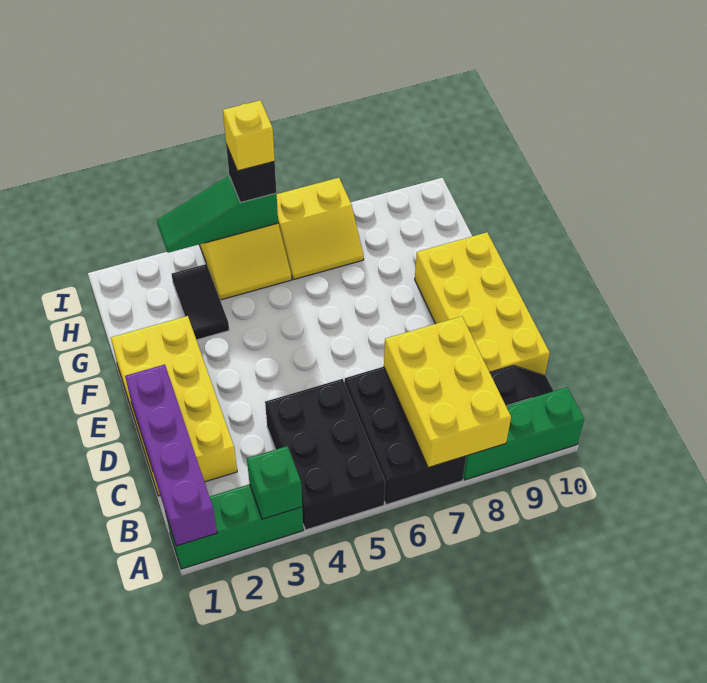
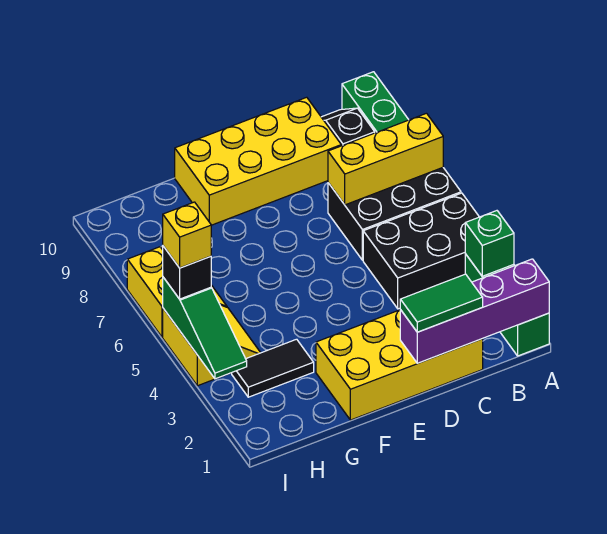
yellow 2x3 brick [384,316,511,468] -> yellow 1x3 brick [328,113,443,205]
none -> green 1x2 tile [400,274,483,332]

